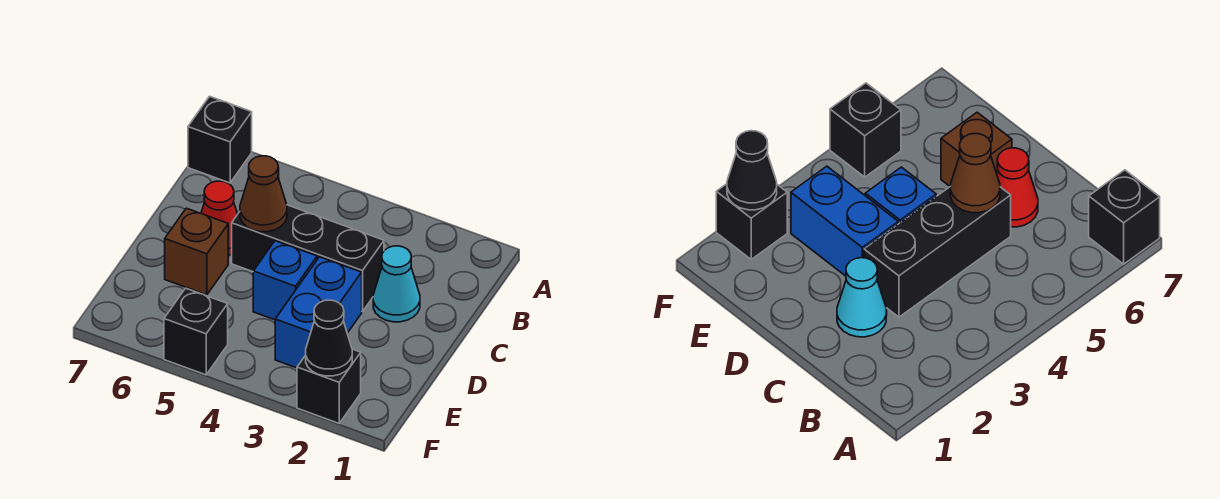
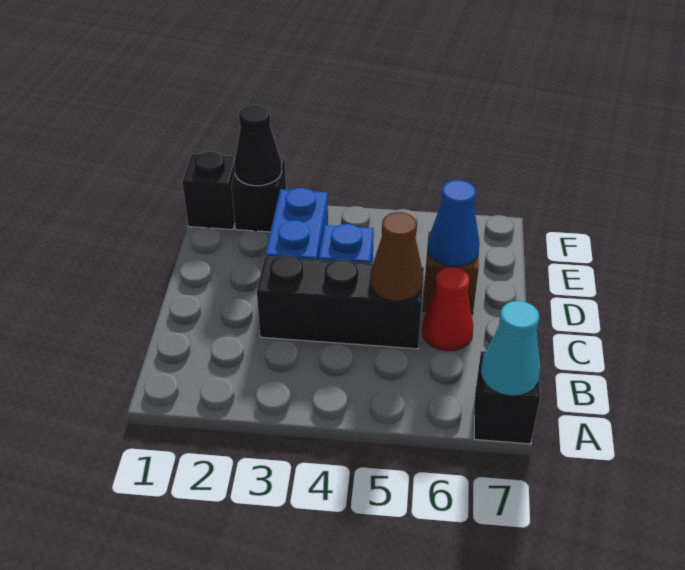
cyan 1x1 cone [373,246,420,322] -> cyan 1x1 cone moved to [481,301,541,396]
none -> blue 1x1 cone [428,180,480,267]
black 1x1 brick [164,288,228,375] -> black 1x1 brick moved to [182,152,236,229]

